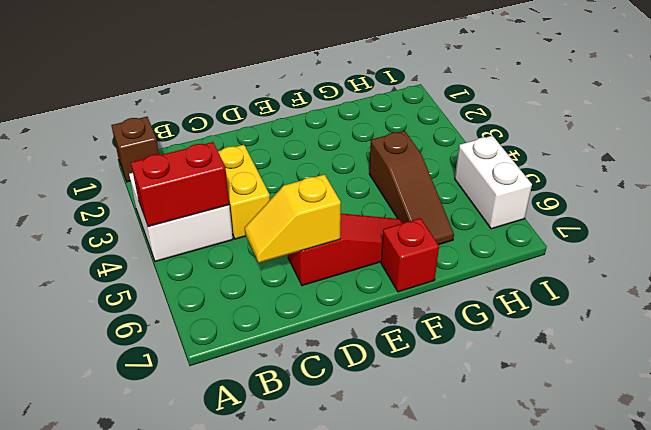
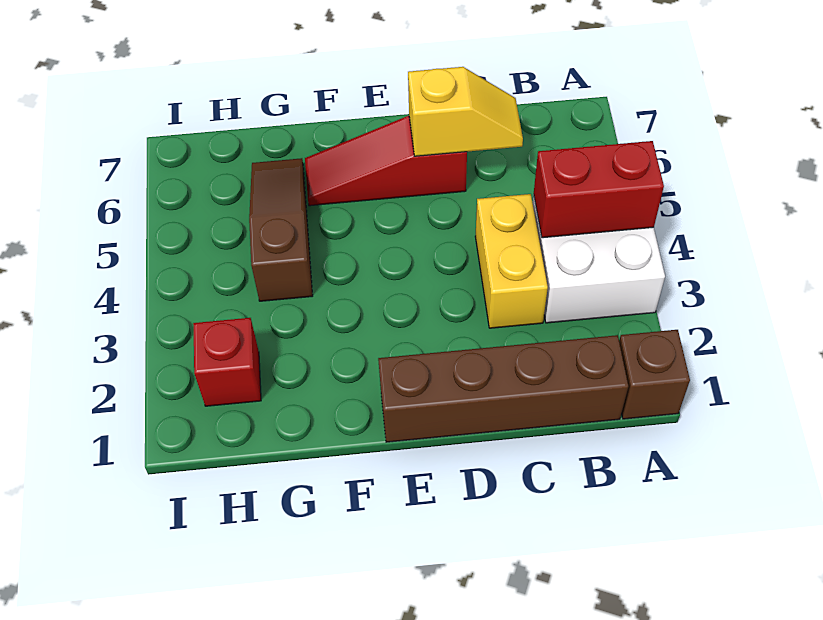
none -> brown 1x4 brick [378,335,628,442]
red 1x1 brick [381,218,439,292] -> red 1x1 brick moved to [193,318,261,406]
white 1x2 brick [455,136,532,229] -> none

